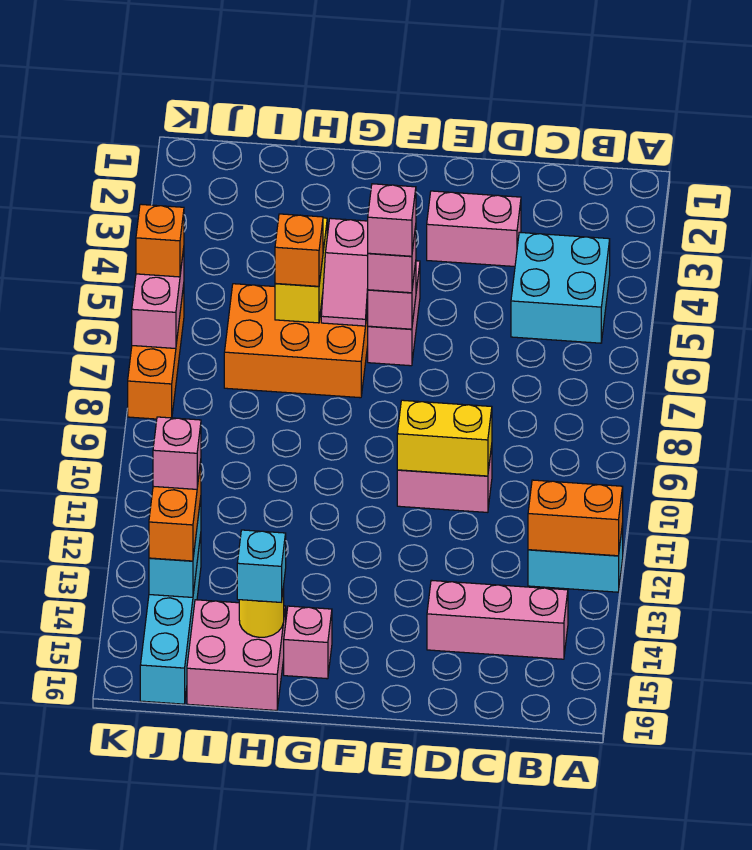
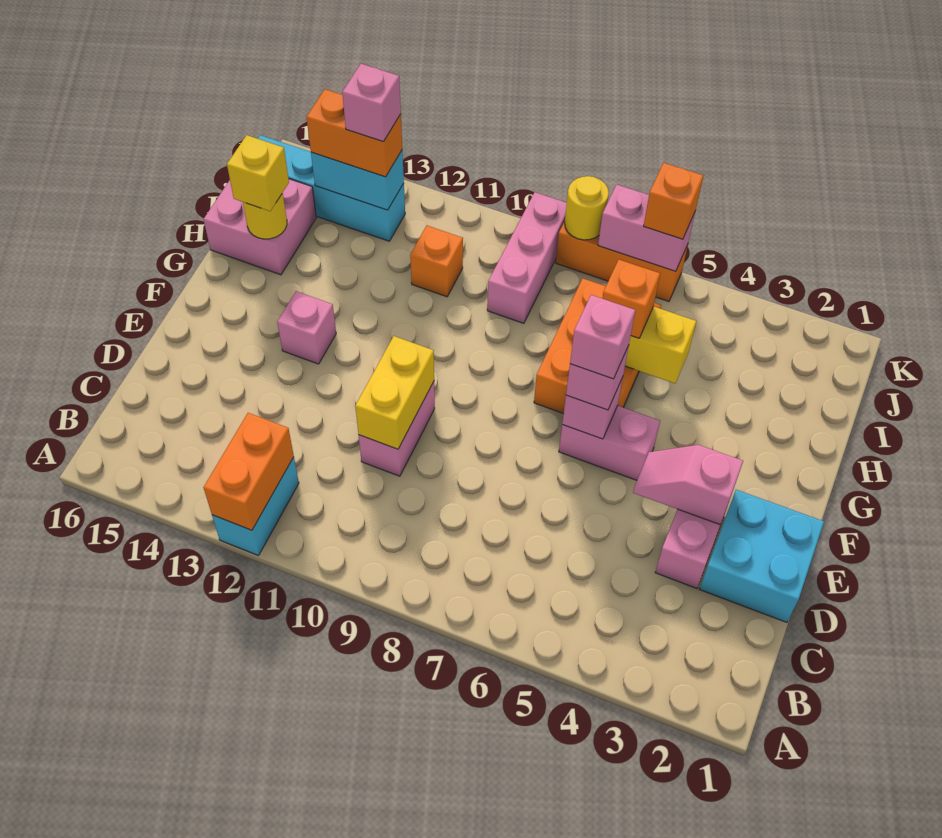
cyan 2x2 brick [511,232,610,343] -> cyan 2x2 brick moved to [700,490,824,622]
pink 1x3 brick [427,580,568,659] -> pink 1x3 brick moved to [487,192,567,323]
pink 1x2 slope [321,218,368,326] -> pink 1x2 slope moved to [633,445,743,525]
pink 1x1 brick [284,606,332,679] -> pink 1x1 brick moved to [277,291,336,364]
cyan 1x1 brick [237,530,286,602] -> yellow 1x1 brick [227,135,289,211]
none -> orange 1x1 brick [410,226,463,297]
none -> yellow 1x1 round brick [565,176,609,240]

